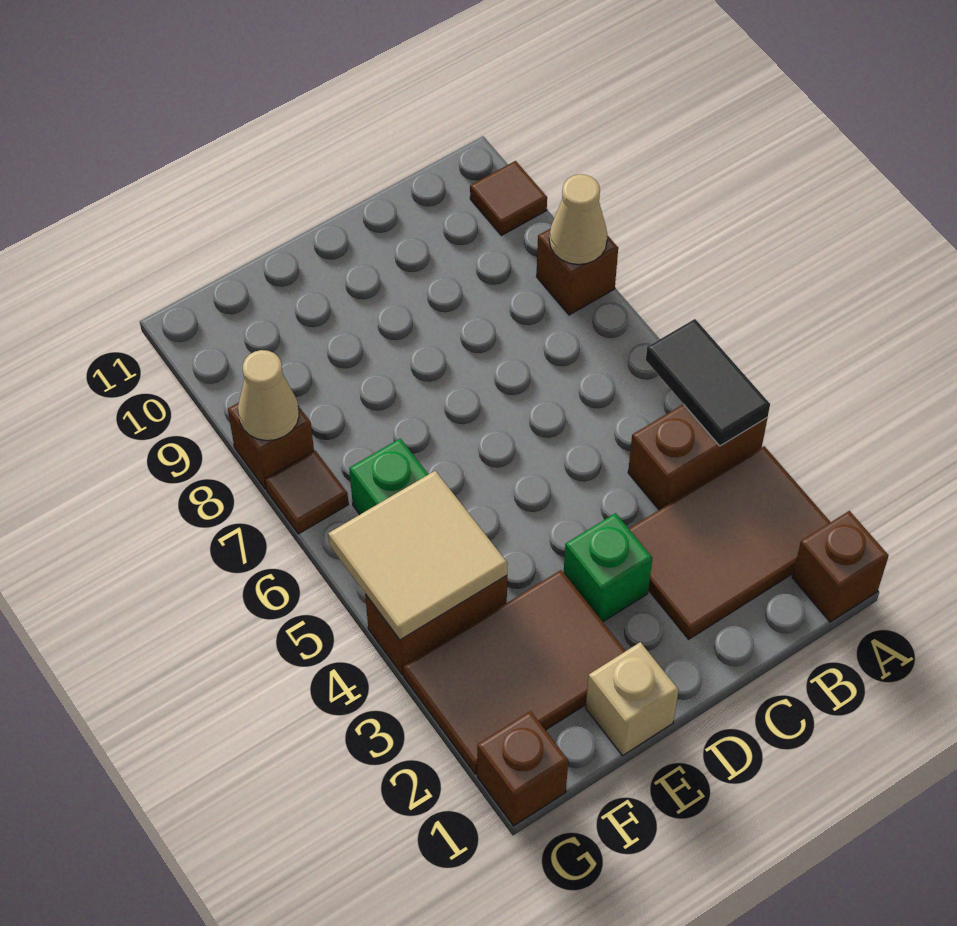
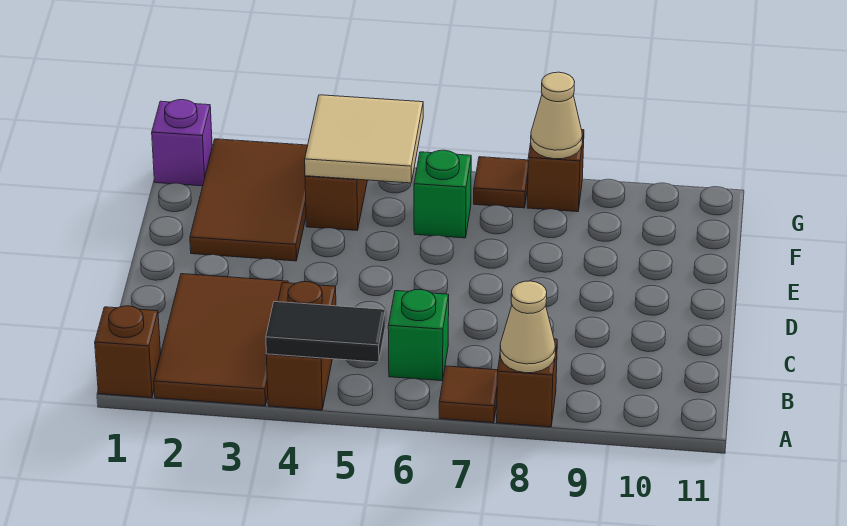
brown 1x1 tile [470,161,547,236] -> brown 1x1 tile moved to [439,366,498,423]
green 1x1 brick [564,513,652,622] -> green 1x1 brick moved to [388,290,449,381]
tan 1x1 brick [586,642,679,756] -> none
brown 1x1 brick [477,711,568,826] -> purple 1x1 brick [152,100,212,186]

